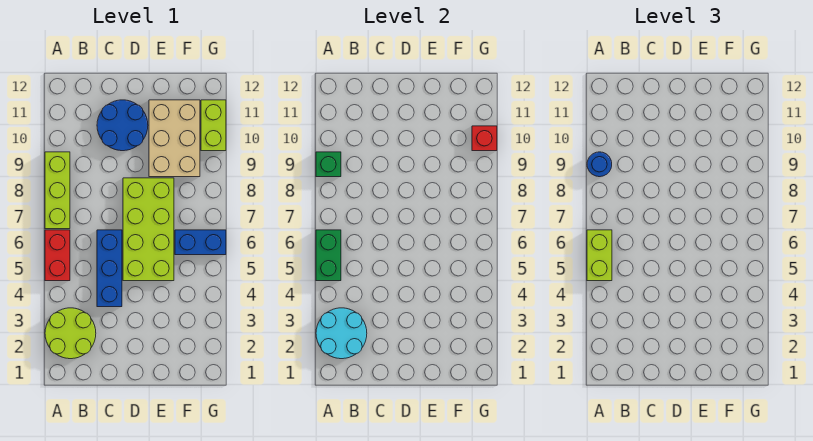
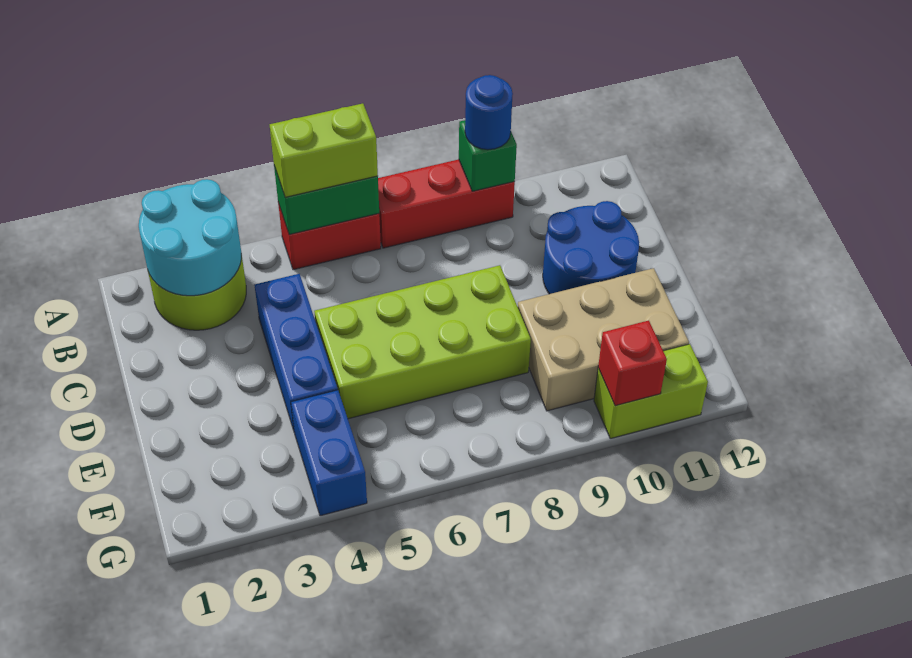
lime 1x3 brick [45,152,70,229] -> red 1x3 brick [378,159,515,248]
blue 1x3 brick [97,230,122,307] -> blue 1x3 brick turned to [255,274,338,433]
blue 1x2 brick [175,230,226,255] -> blue 1x2 brick moved to [291,390,367,516]

